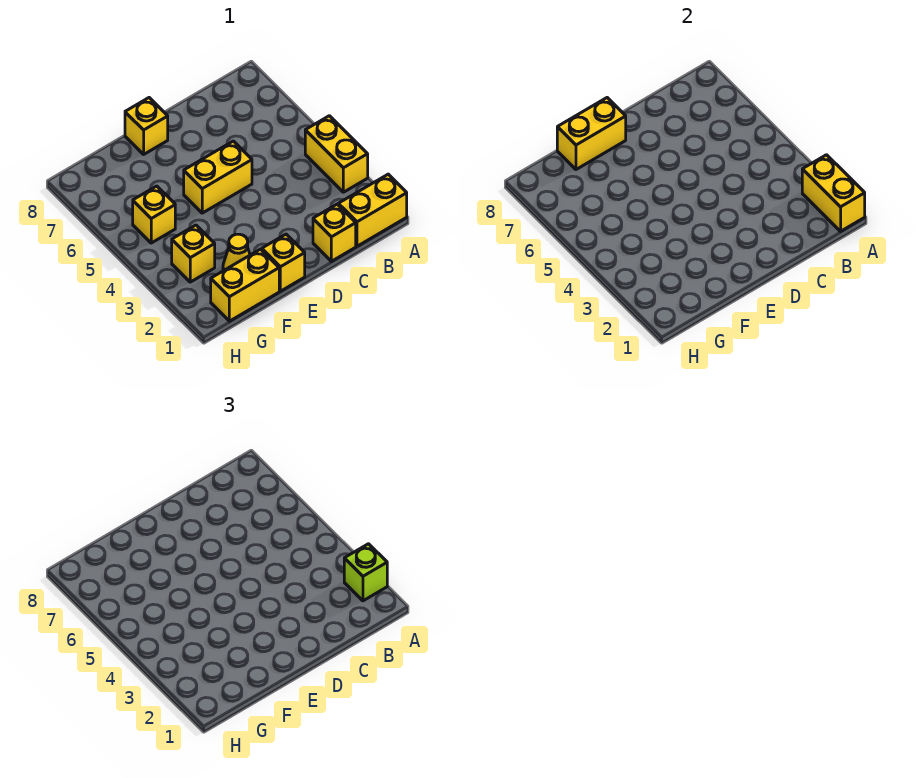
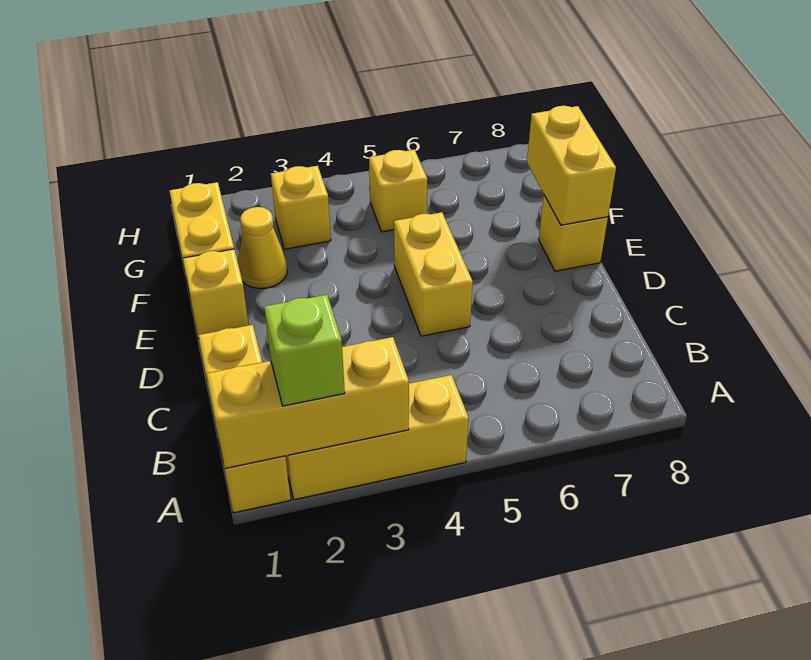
yellow 1x2 brick [802,155,865,231] -> yellow 1x3 brick [207,337,409,468]
yellow 1x2 brick [305,116,368,192] -> yellow 1x3 brick [285,375,469,500]

